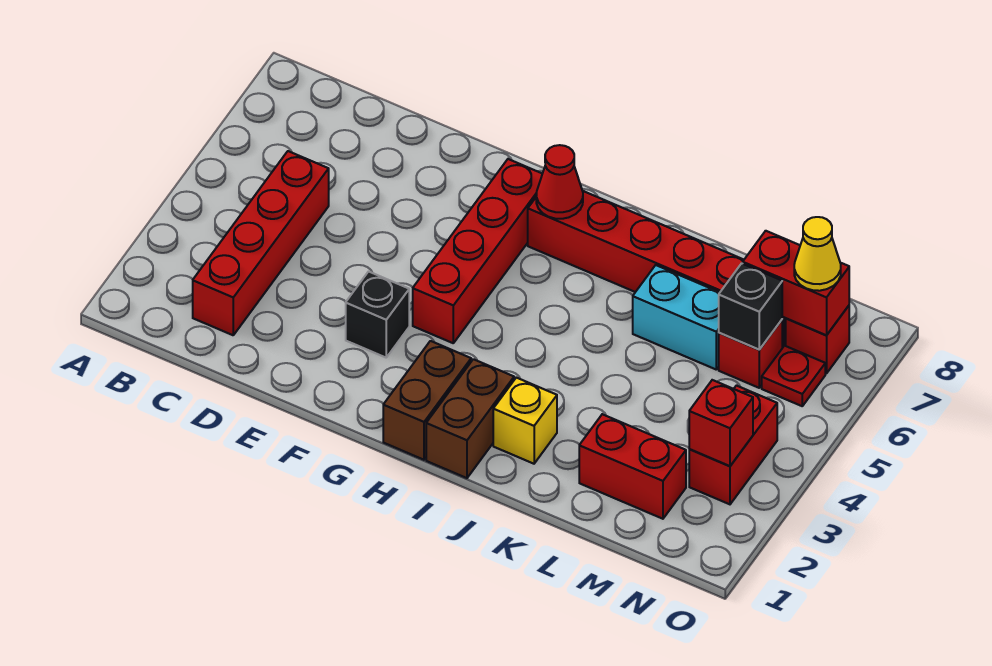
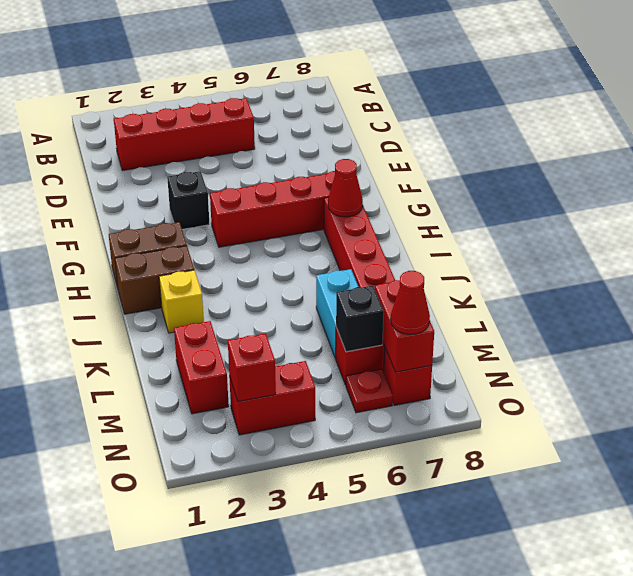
yellow 1x1 cone [794,217,841,291] -> red 1x1 cone [391,271,430,334]

